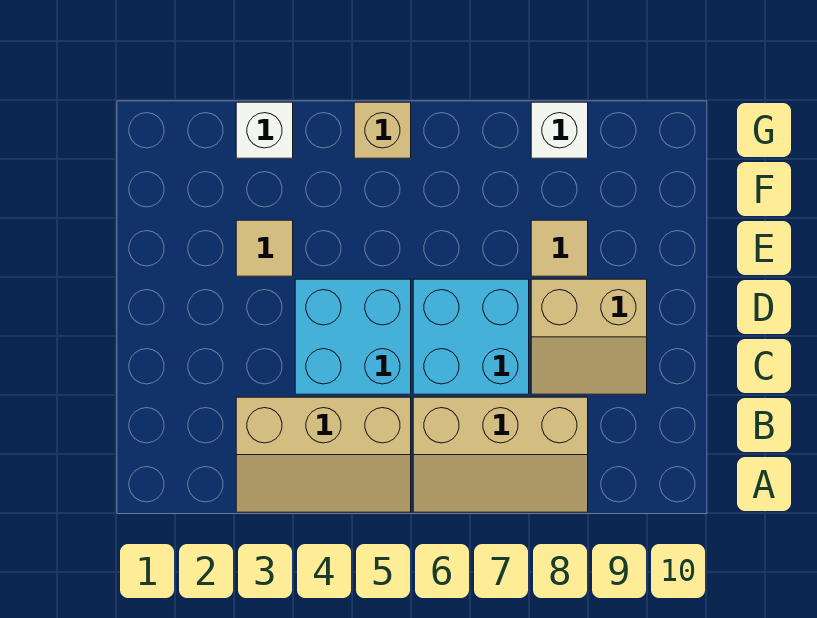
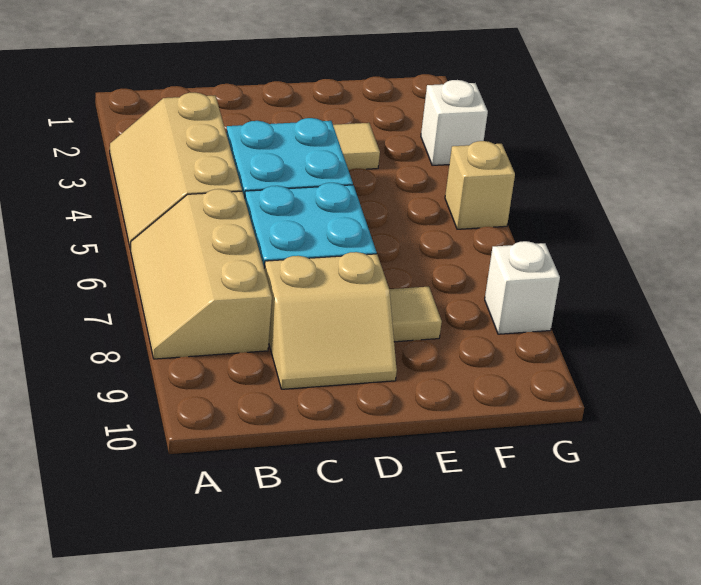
tan 2x2 slope [531,279,647,394] -> tan 2x2 slope turned to [264,252,397,389]

